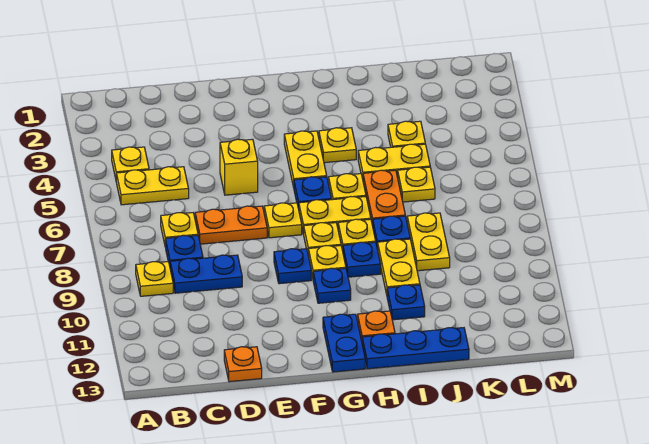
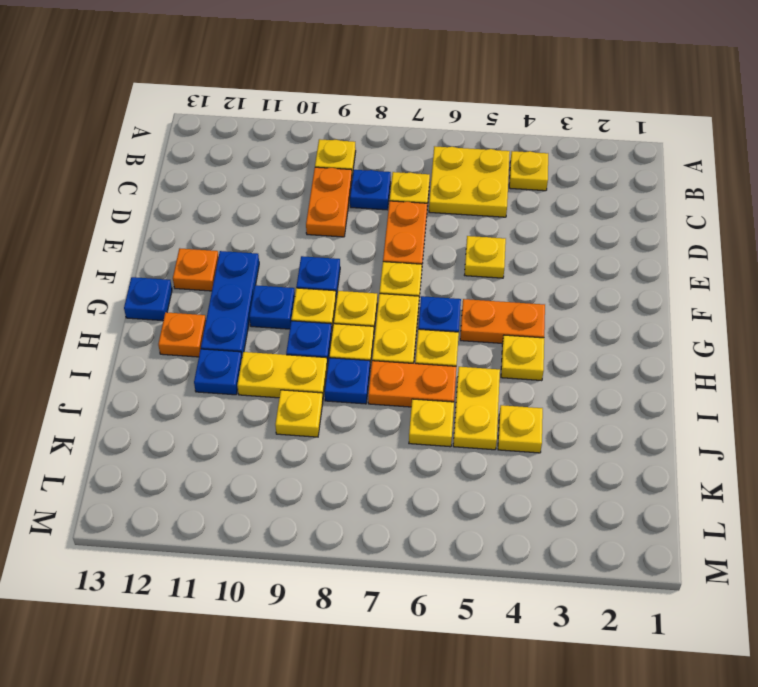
yellow 1x2 plate [116,167,189,205] -> yellow 2x2 plate [429,146,510,217]
blue 1x2 plate [170,255,242,293] -> orange 1x2 plate [306,167,352,237]
orange 1x1 plate [224,347,262,382] -> orange 1x1 plate moved to [173,248,219,291]
yellow 1x1 brick [220,139,258,195] -> yellow 1x1 plate [465,236,506,278]
yellow 1x2 plate [284,131,327,187] -> orange 1x2 plate [460,299,545,343]
blue 1x2 plate [323,314,365,372] -> blue 1x1 plate [124,277,172,321]
blue 1x3 plate [362,328,469,369] -> blue 1x3 plate moved to [201,251,259,356]
yellow 1x2 plate [407,213,450,271] -> yellow 1x1 plate [275,390,323,437]

